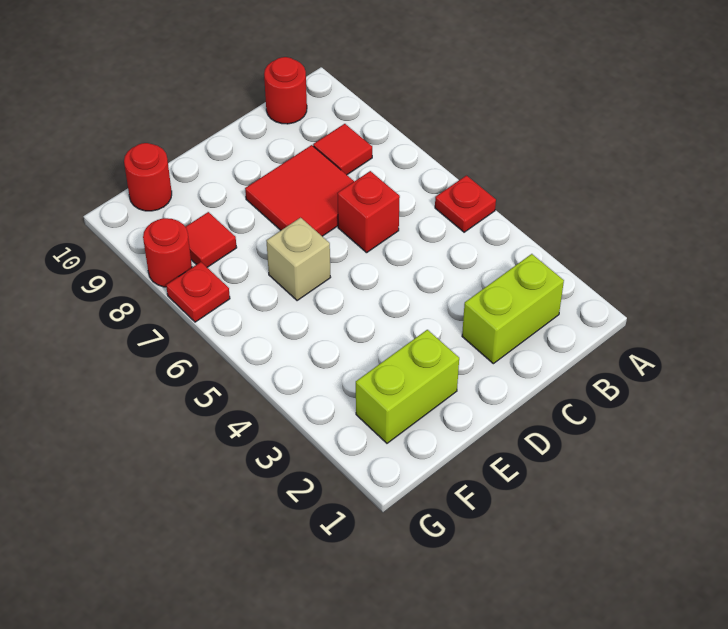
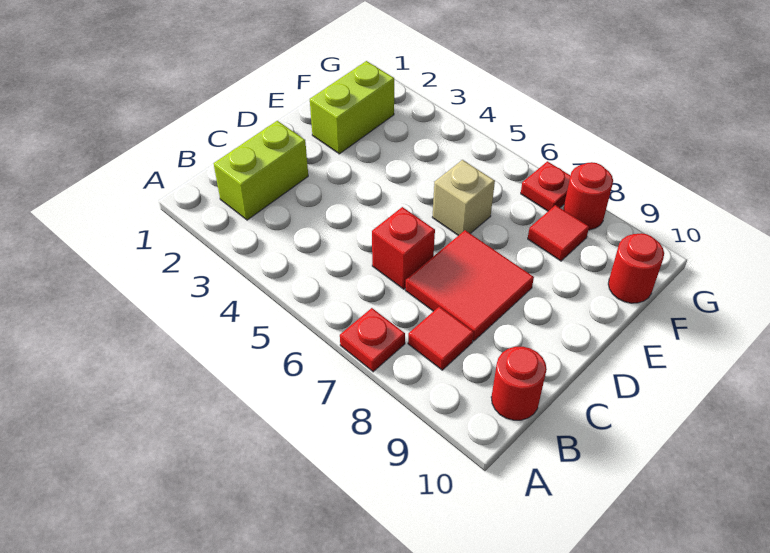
red 1x1 plate [435,176,496,232] -> red 1x1 plate moved to [340,308,405,372]

